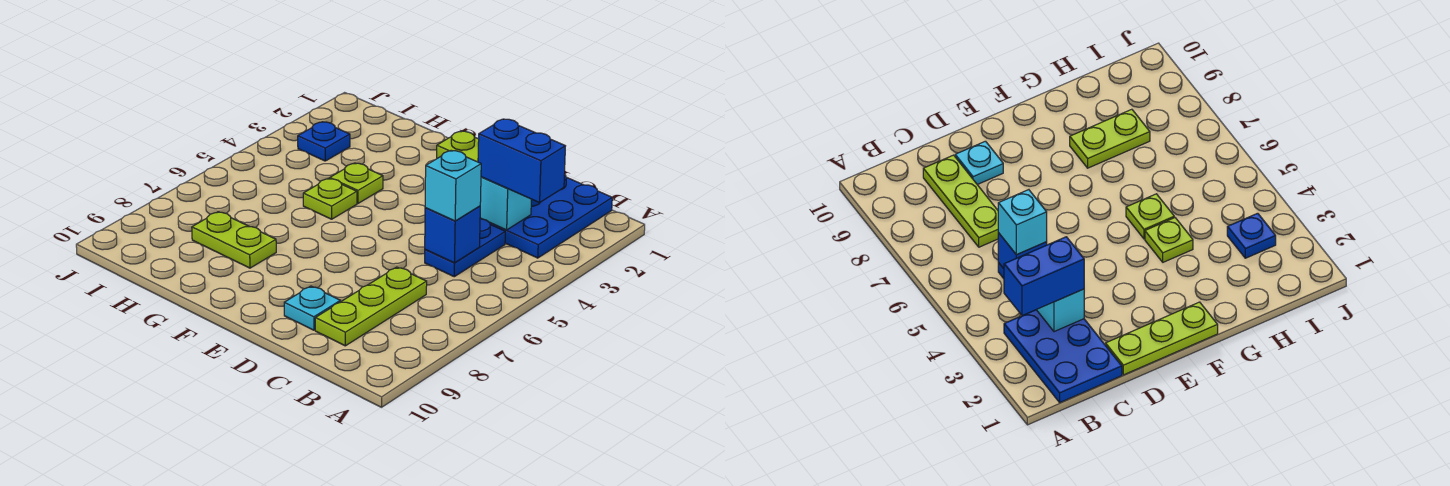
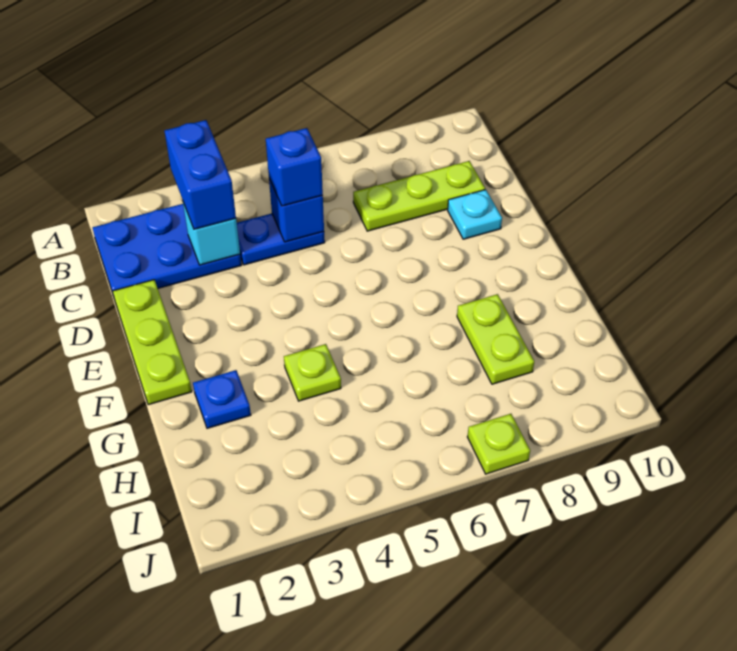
cyan 1x1 brick [425,150,481,221] -> blue 1x1 brick [266,128,323,206]
lime 1x1 plate [303,178,357,219] -> lime 1x1 plate moved to [467,414,530,474]
blue 1x1 plate [298,122,350,161] -> blue 1x1 plate moved to [193,370,251,428]

